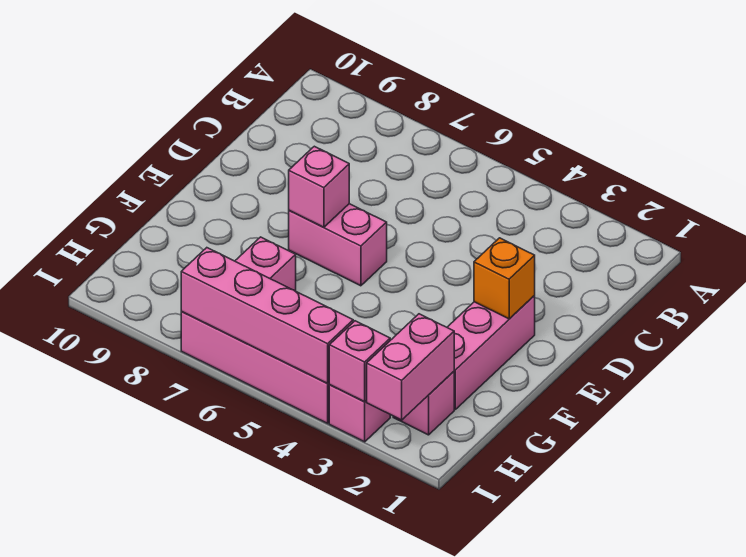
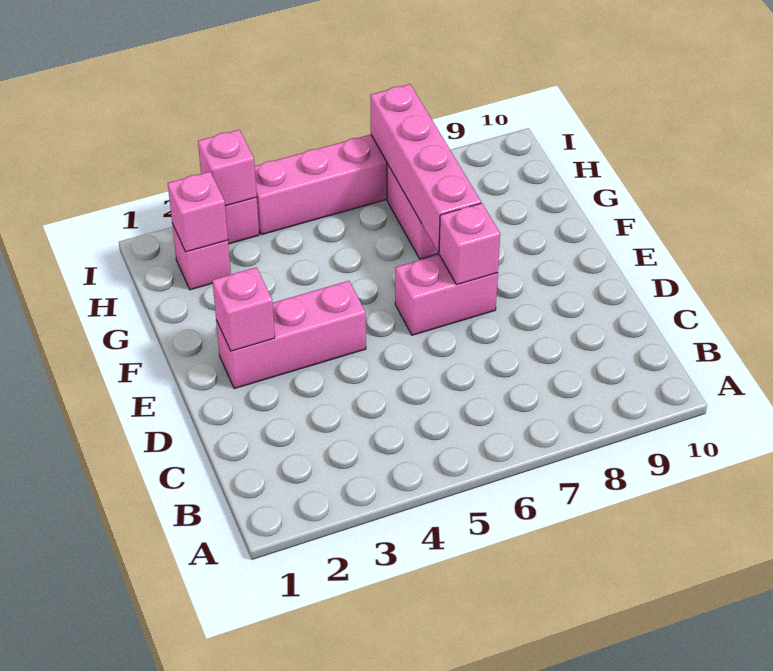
pink 1x3 brick [447,296,535,409] -> pink 1x3 brick turned to [216,281,366,389]
orange 1x1 brick [474,238,535,319] -> pink 1x1 brick [212,267,275,351]
pink 1x2 brick [366,314,454,420] -> pink 1x1 brick [168,172,228,252]
pink 1x4 brick [181,248,353,383] -> pink 1x4 brick turned to [370,84,481,252]

